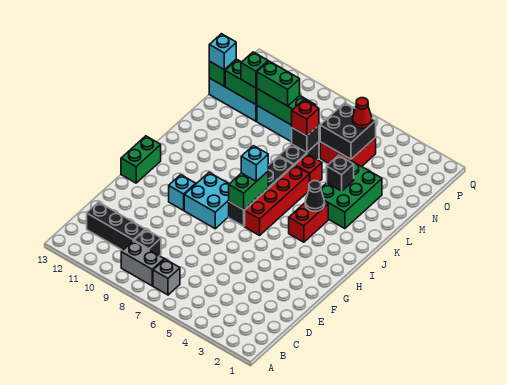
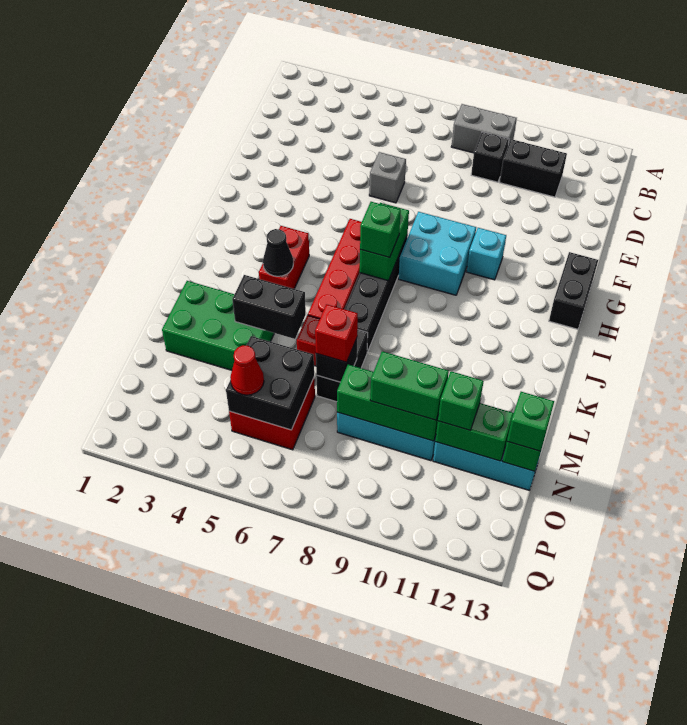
grey 1x1 brick [153,259,180,295] -> grey 1x1 brick moved to [369,152,406,203]
black 1x3 brick [87,202,145,250] -> black 1x2 brick [500,139,567,197]
green 1x2 brick [121,136,161,183] -> black 1x2 brick [549,252,598,329]
cyan 1x1 brick [241,146,268,182] -> green 1x1 brick [360,202,401,257]
green 2x3 brick [321,161,382,229] -> green 2x3 brick turned to [162,281,274,370]
black 1x1 brick [327,155,354,191] -> black 1x2 brick [232,275,306,339]
cyan 1x1 brick [209,34,236,70] -> green 1x1 brick [507,392,554,451]

